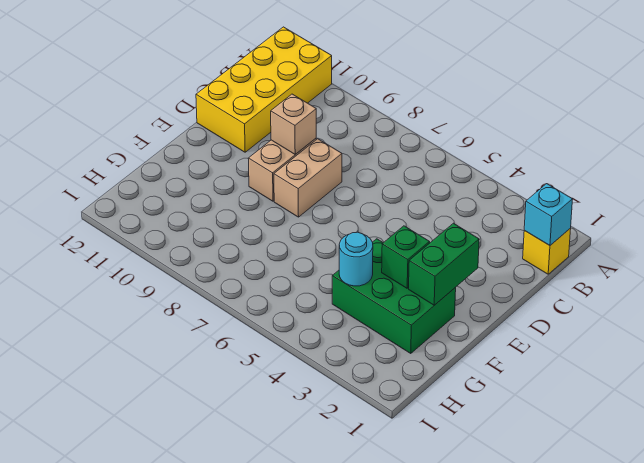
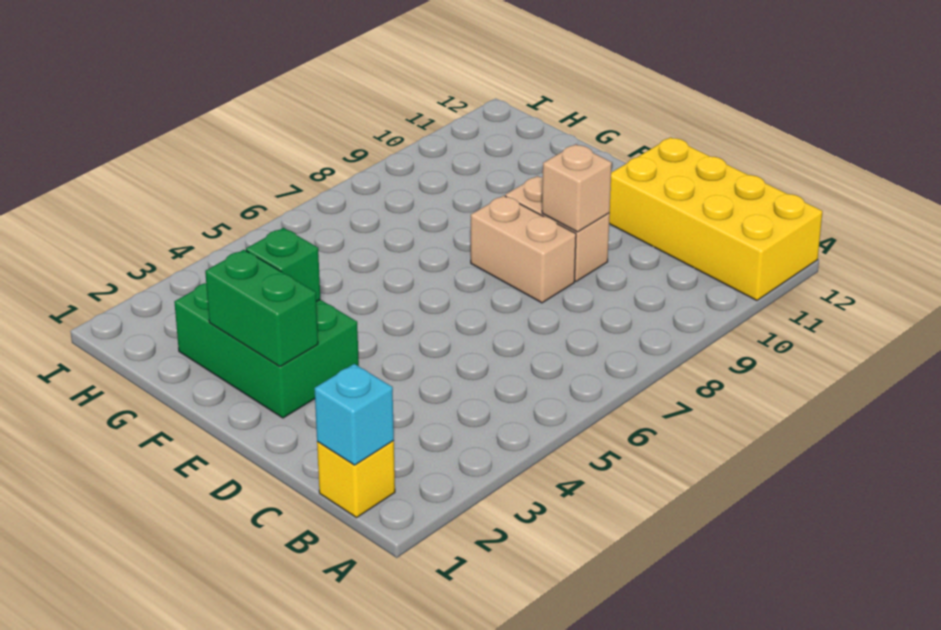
green 2x3 brick [332,239,456,353] -> green 2x3 brick turned to [174,283,359,418]
cyan 1x1 round brick [339,232,373,286] -> none

